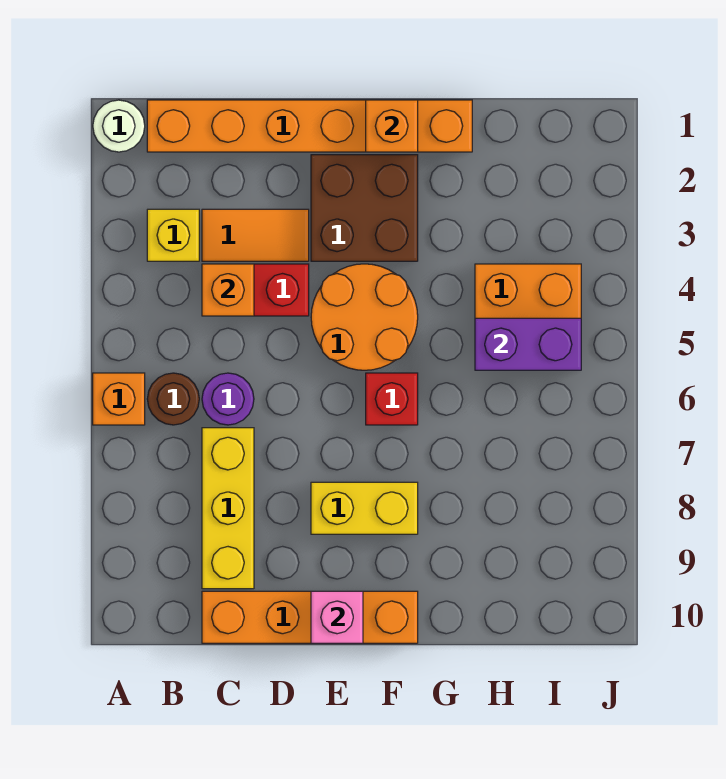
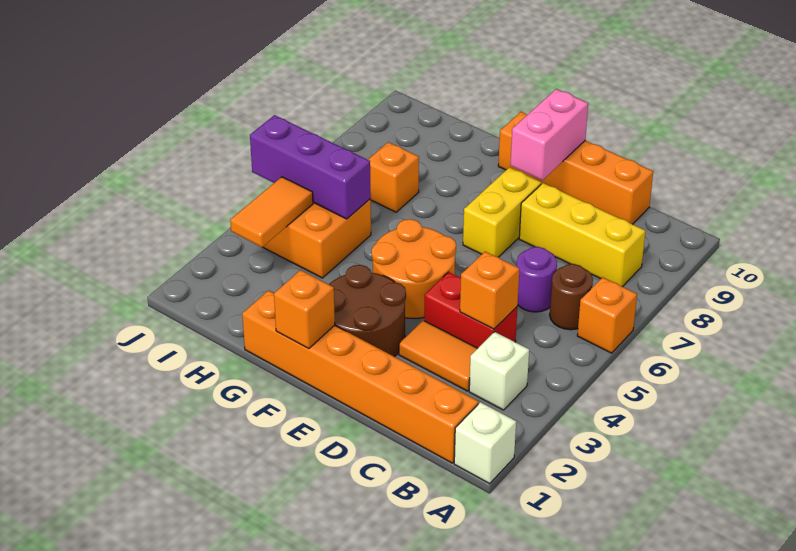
white 1x1 round brick [93,100,145,152] -> white 1x1 brick [454,402,516,484]
yellow 1x1 brick [147,209,199,261] -> white 1x1 brick [469,332,529,410]
yellow 1x3 brick [202,428,254,589] -> yellow 1x3 brick turned to [519,183,645,287]
brown 2x2 brick [311,155,418,261] -> brown 2x2 round brick [329,265,406,357]
yellow 1x2 brick [311,482,418,534] -> yellow 1x2 brick turned to [463,167,541,257]
pink 1x1 brick [311,591,363,643] -> pink 1x2 brick [510,89,588,180]
red 1x1 brick [366,373,418,425] -> none
purple 1x2 brick [475,318,581,370] -> purple 1x3 brick [250,115,371,219]
none -> orange 1x1 brick [368,142,419,212]
none -> orange 1x2 tile [230,177,313,247]

